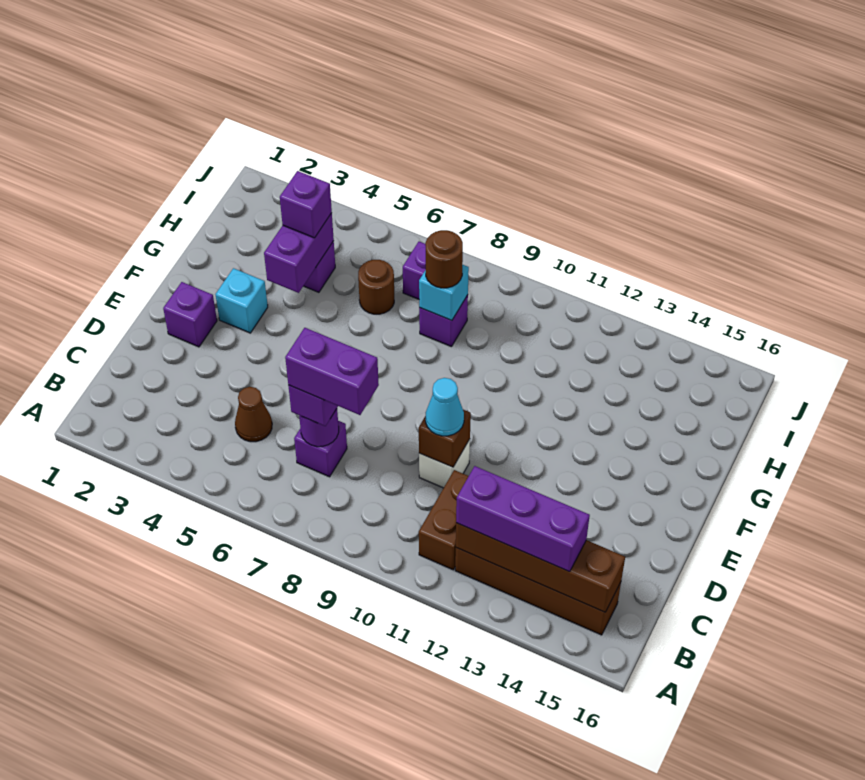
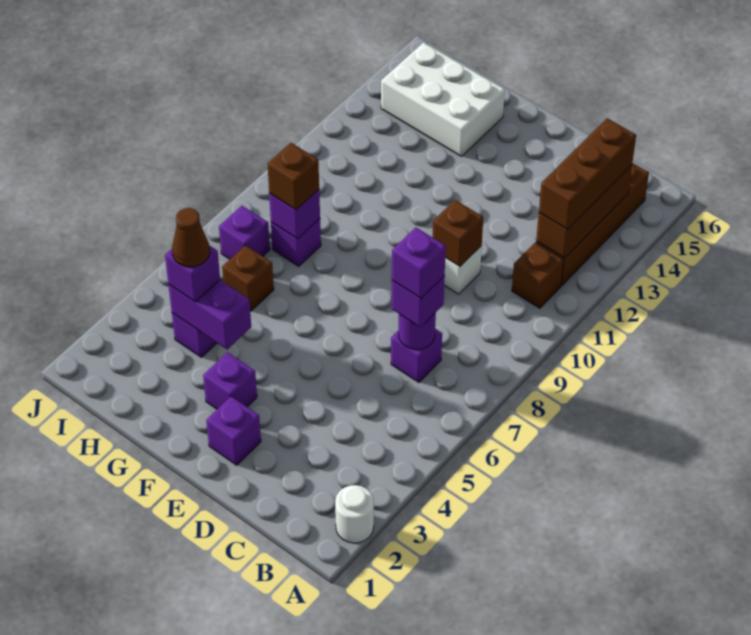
none -> white 1x1 round brick [335,485,374,543]
brown 1x2 brick [419,470,469,570] -> brown 1x1 brick [512,243,564,308]
brown 1x4 brick [456,523,625,612] -> brown 1x3 brick [536,165,632,258]
purple 1x3 brick [456,466,590,572] -> brown 1x3 brick [539,118,636,229]
brown 1x1 cone [235,387,272,442] -> brown 1x1 cone moved to [172,208,210,267]
purple 1x2 brick [285,328,379,415] -> purple 1x1 brick [392,227,446,298]
cyan 1x1 cone [426,378,464,436] -> none
cyan 1x1 brick [215,268,268,333] -> purple 1x1 brick [203,352,257,409]
none -> white 2x3 brick [381,43,505,156]
brown 1x1 round brick [358,260,394,314] -> brown 1x1 brick [222,245,274,311]
cyan 1x1 brick [419,265,469,321] -> purple 1x1 brick [269,190,320,239]
brown 1x1 round brick [425,230,463,288] -> brown 1x1 brick [268,143,319,210]

